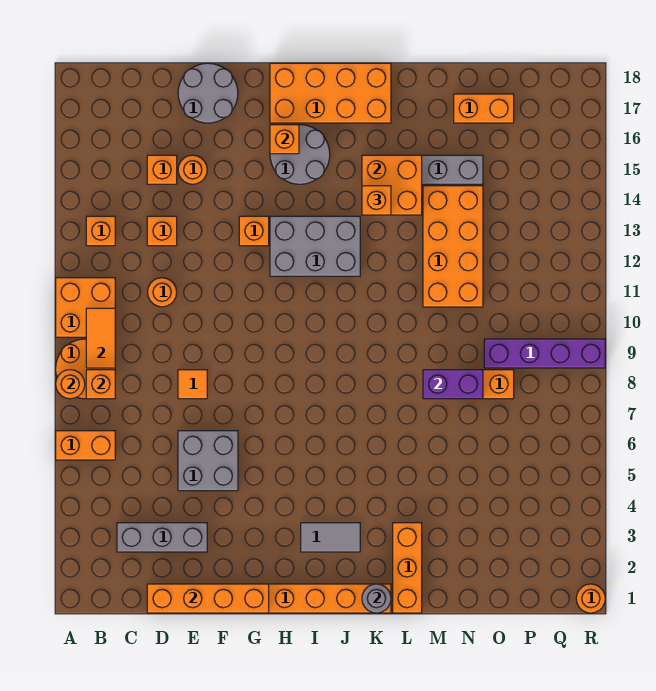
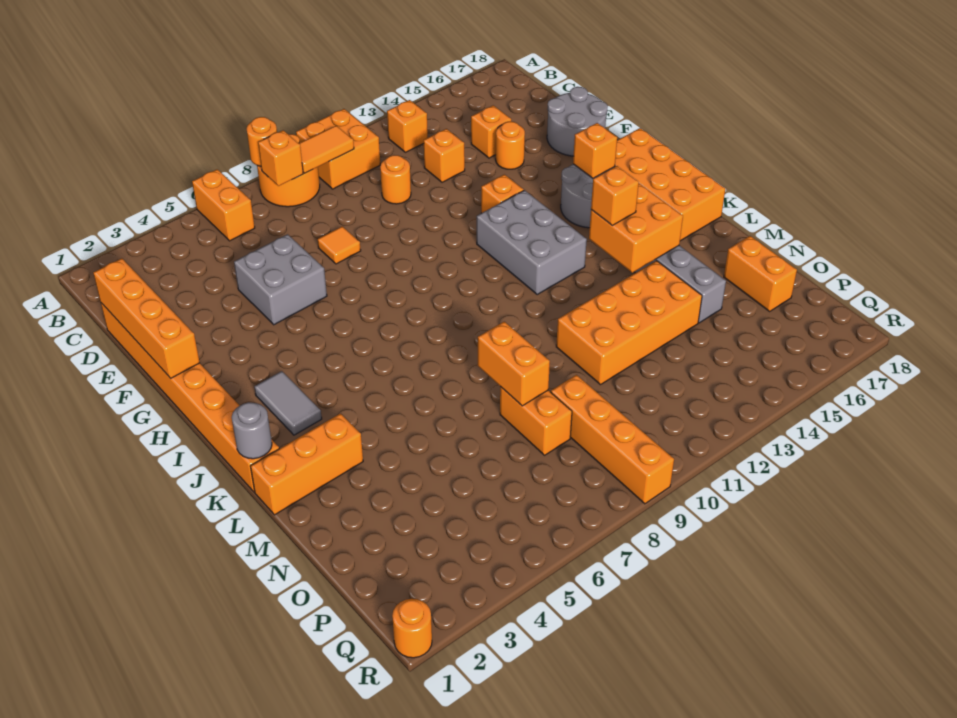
grey 1x3 brick [117,523,207,552] -> none
purple 1x2 brick [423,370,483,399] -> orange 1x2 brick [478,322,550,406]
purple 1x4 brick [484,339,605,368] -> orange 1x4 brick [551,375,674,504]

